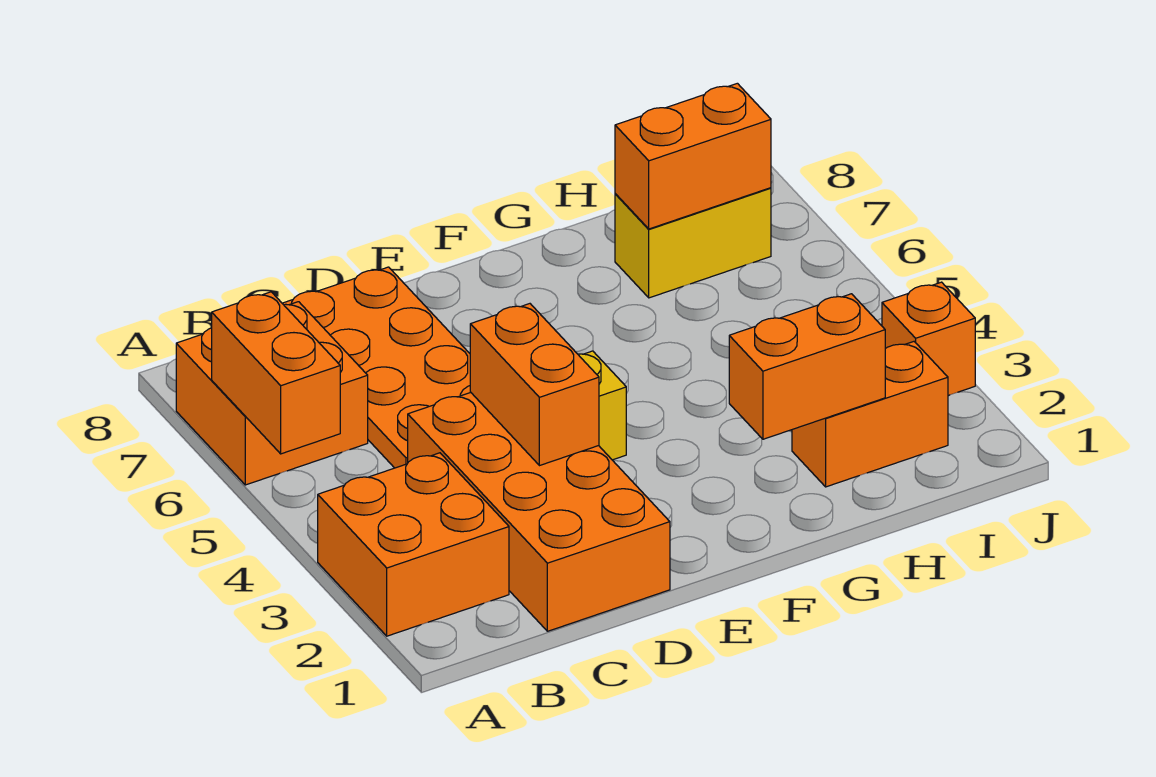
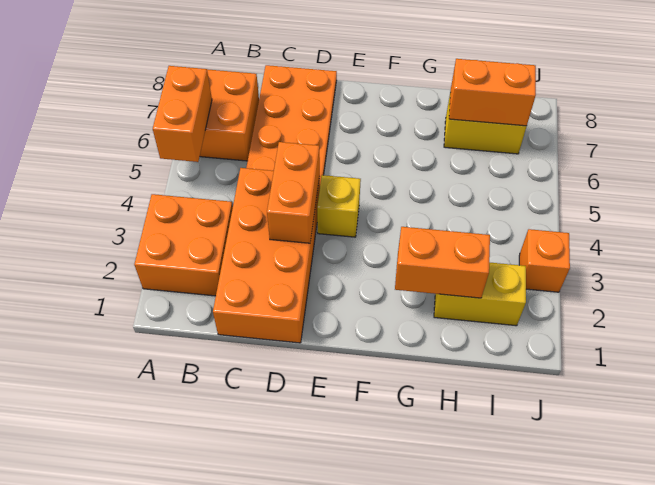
orange 1x2 brick [792,342,948,487] -> yellow 1x2 brick [434,262,526,326]

